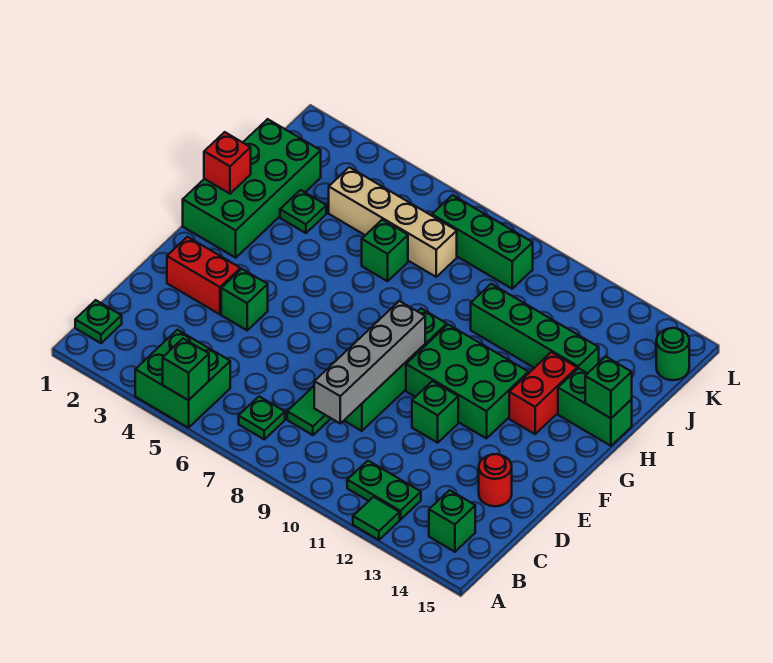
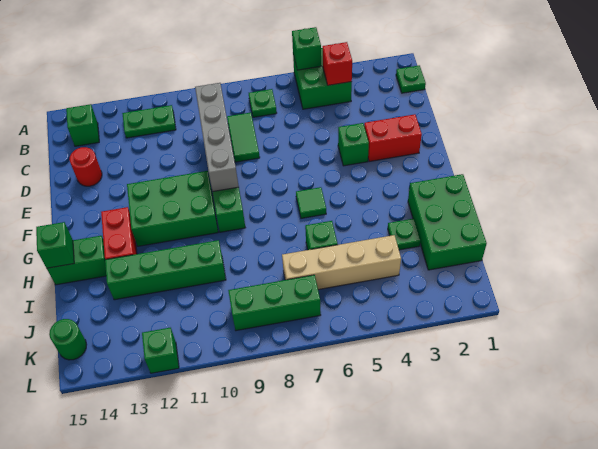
green 1x1 tile [353,497,400,540] -> green 1x1 tile moved to [296,187,326,218]
green 1x1 brick [412,381,458,443] -> green 1x1 brick moved to [142,328,179,373]
green 2x4 brick [183,119,321,258] -> green 2x3 brick [408,174,487,270]
red 1x1 brick [204,132,251,194] -> red 1x1 brick moved to [323,42,352,85]

